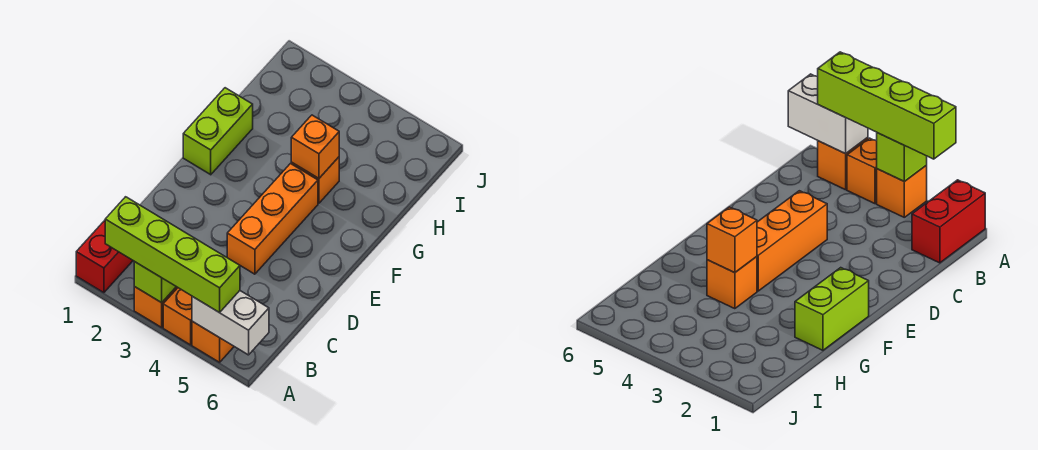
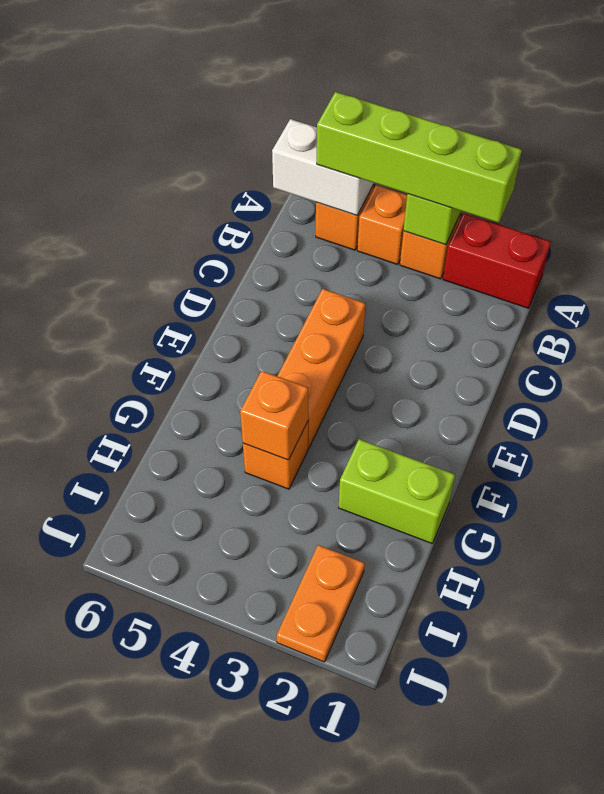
red 1x2 brick [76,221,133,293] -> red 1x2 brick turned to [443,213,551,308]
lime 1x2 brick [183,88,253,175] -> lime 1x2 brick turned to [339,439,455,543]
none -> orange 1x2 plate [277,545,365,662]

